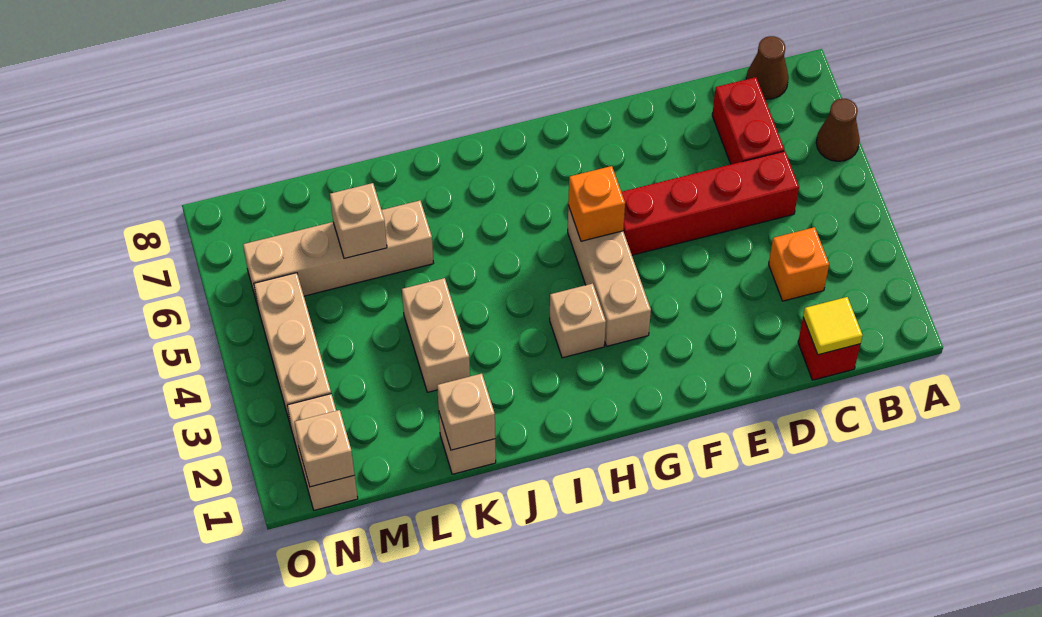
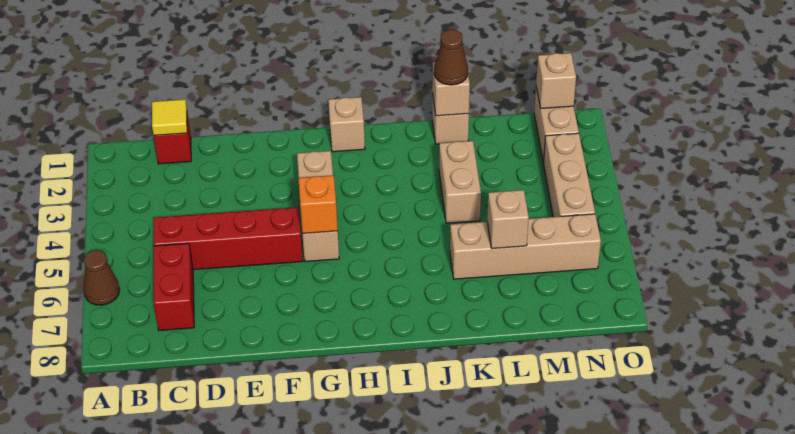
brown 1x1 cone [746,36,789,99] -> brown 1x1 cone moved to [434,29,468,85]
orange 1x1 brick [769,227,829,301] -> none
tan 1x1 brick [550,283,606,358] -> tan 1x1 brick moved to [328,97,365,152]

